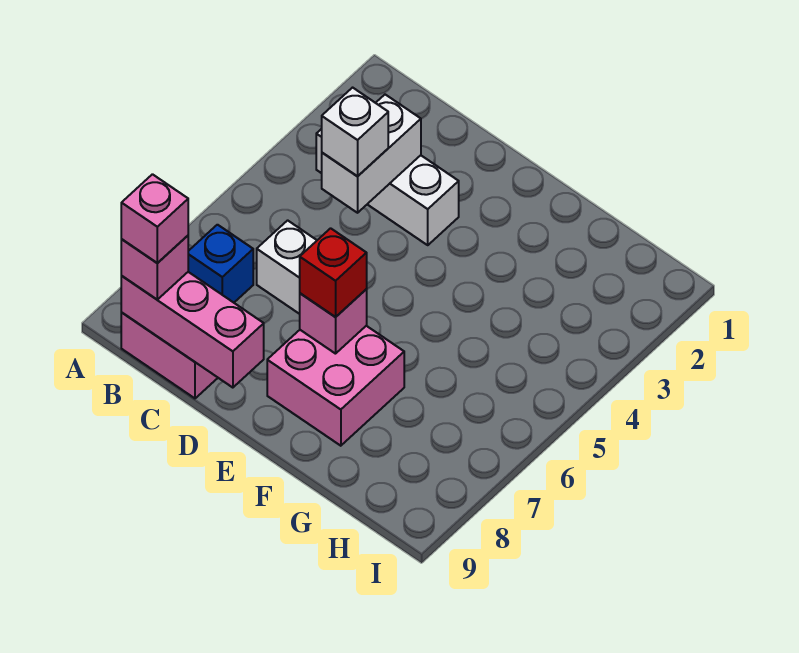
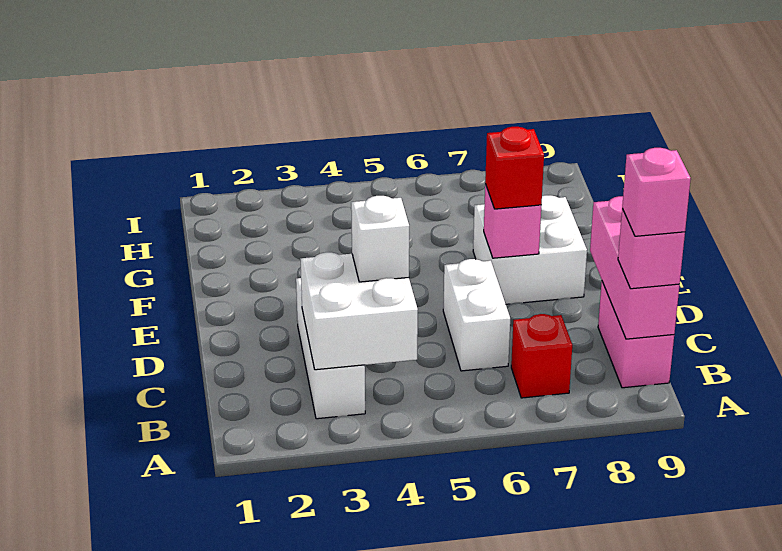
blue 1x1 brick [188,225,253,303] -> red 1x1 brick [511,314,572,398]
white 1x2 brick [322,95,421,213] -> white 2x2 brick [300,252,418,370]
pink 2x2 brick [267,326,404,446] -> white 2x2 brick [473,195,587,304]

